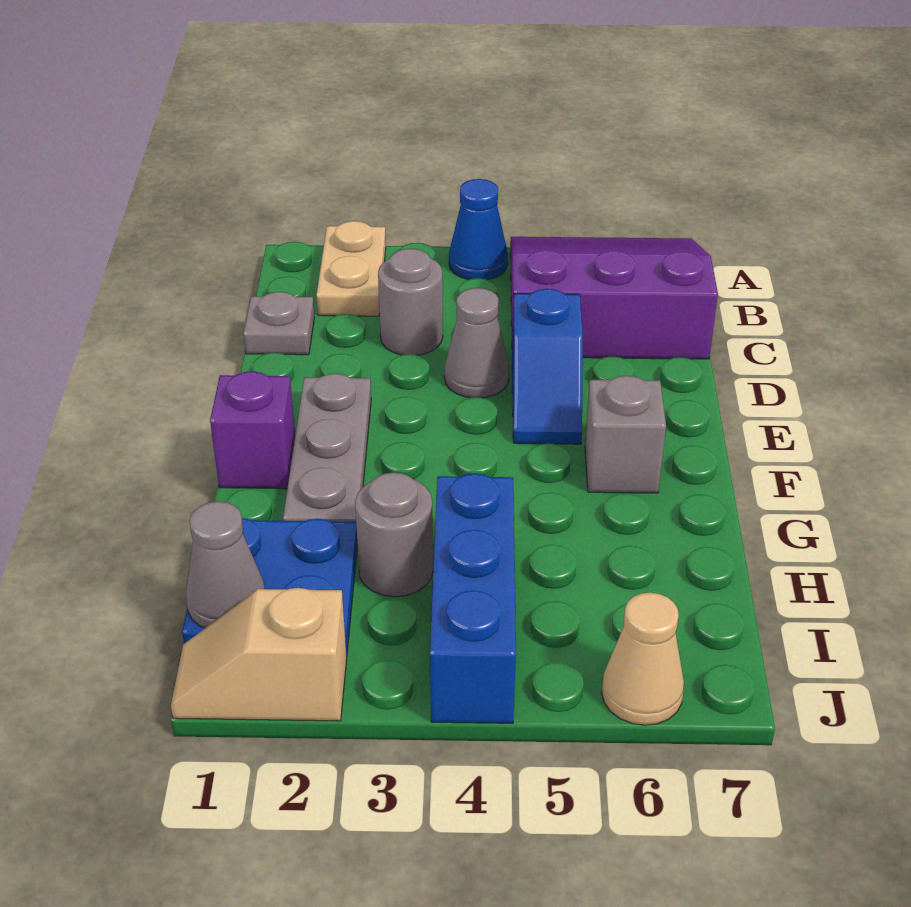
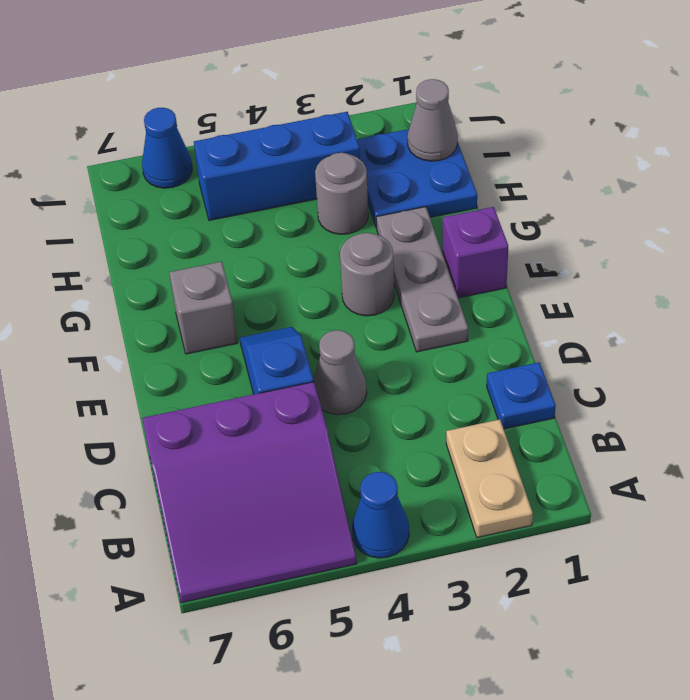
grey 1x1 plate [244,292,315,355] -> blue 1x1 plate [487,362,556,429]
grey 1x1 round brick [378,249,443,355] -> grey 1x1 round brick moved to [340,233,394,316]
blue 1x3 brick [430,474,516,723] -> blue 1x3 brick turned to [194,112,360,220]
tan 1x2 slope [171,588,347,721] -> none
tan 1x1 cone [602,592,684,725] -> blue 1x1 cone [142,108,192,188]

